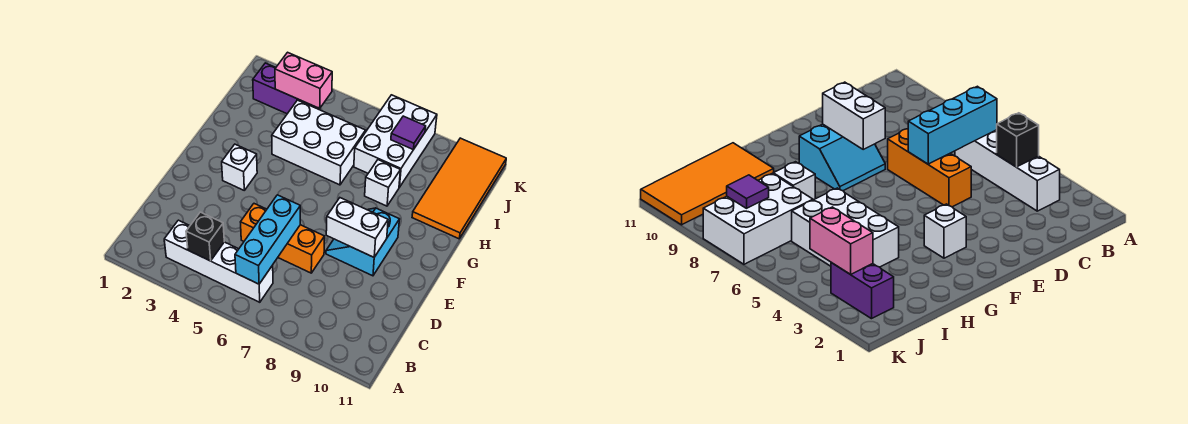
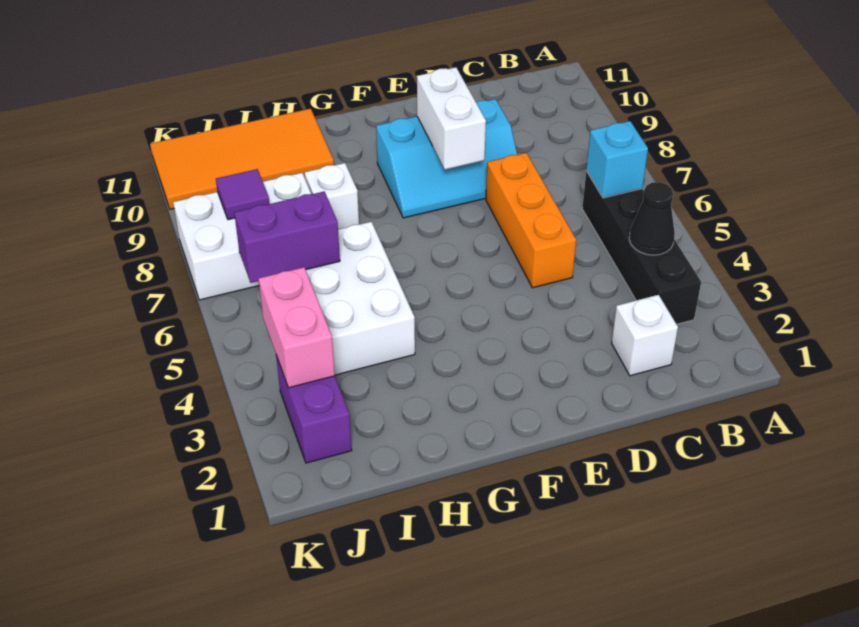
white 1x4 brick [164,220,273,302] -> black 1x4 brick [582,171,701,324]
black 1x1 brick [186,212,224,261] -> black 1x1 cone [629,182,675,255]
cyan 1x3 brick [235,195,300,284] -> cyan 1x1 brick [586,121,648,198]
cyan 2x2 slope [326,208,400,276] -> cyan 2x3 slope [376,99,517,218]
white 1x1 brick [222,144,257,190] -> white 1x1 brick moved to [612,295,678,376]
none -> purple 1x2 brick [234,191,340,283]

